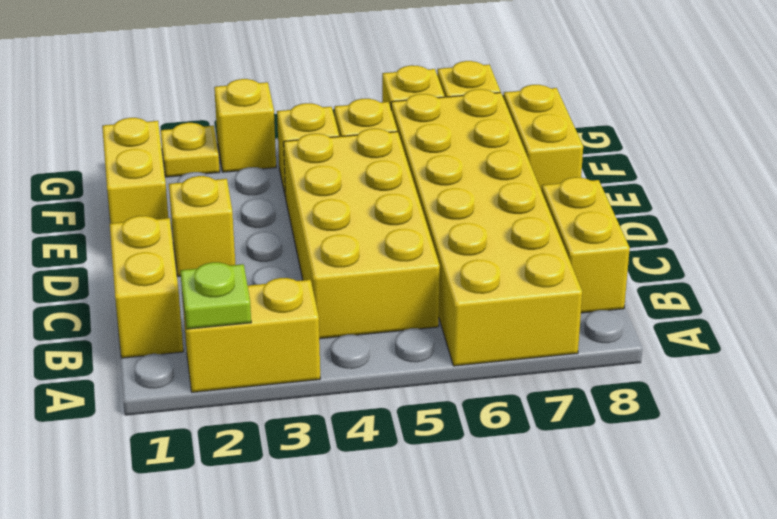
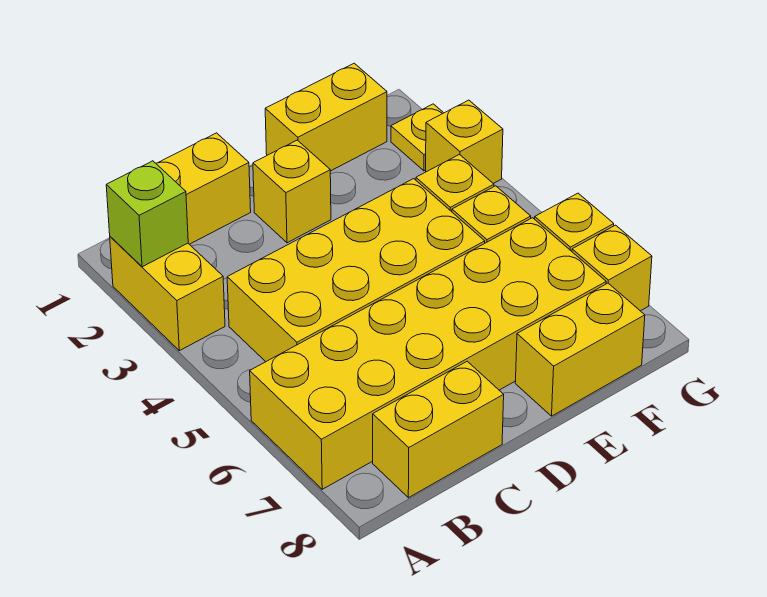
lime 1x1 plate [180,262,251,329] -> lime 1x1 brick [106,161,188,267]

